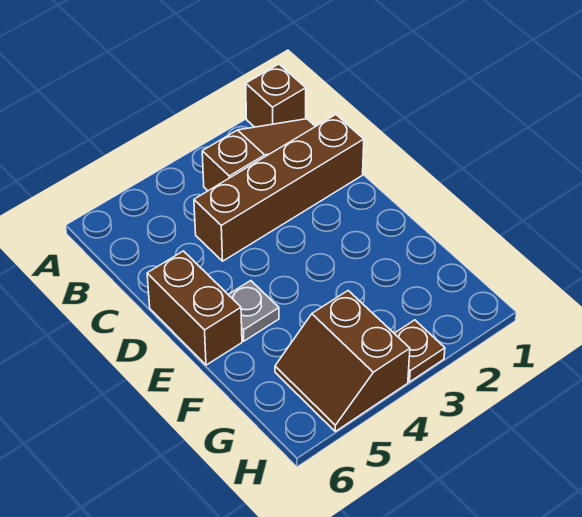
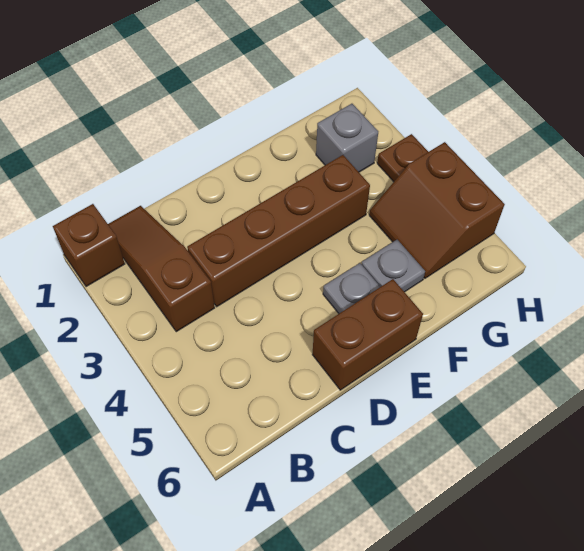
brown 1x4 brick [194,115,364,261] -> brown 1x4 brick turned to [187,155,370,307]
none -> grey 1x1 plate [361,240,425,292]
none -> grey 1x1 brick [316,104,378,172]
brown 2x2 slope [275,291,410,431] -> brown 2x2 slope turned to [369,142,505,278]

